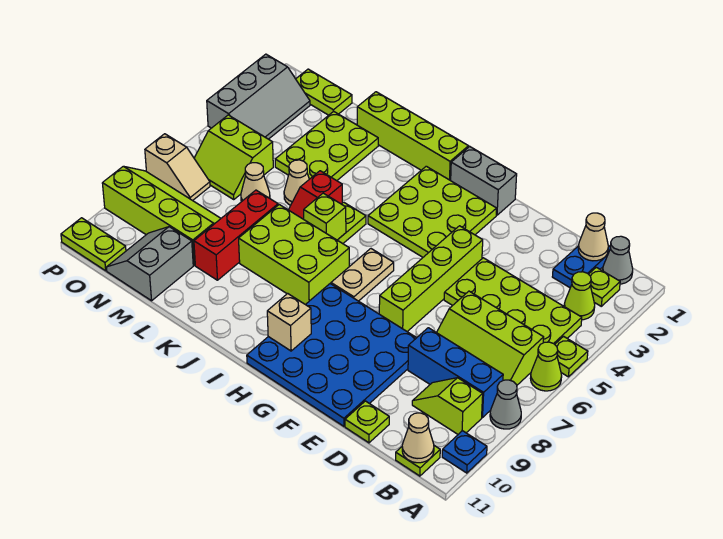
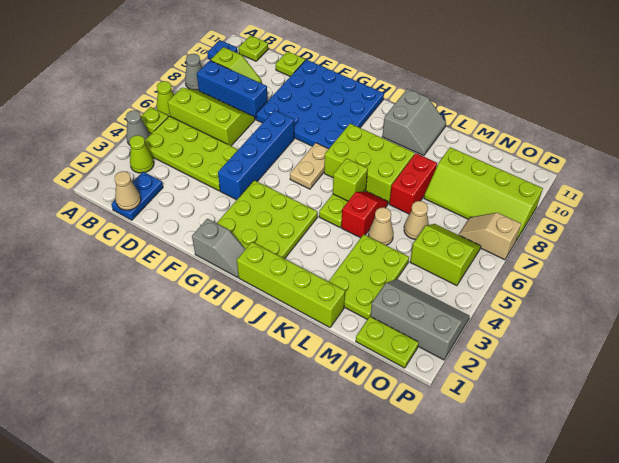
grey 1x1 cone [603,236,633,284] -> grey 1x1 cone moved to [126,110,149,145]
lime 1x1 plate [589,267,620,306] -> none
tan 1x1 cone [402,413,434,463] -> none
lime 1x4 brick [379,226,483,331] -> blue 1x4 brick [218,110,294,200]
grey 1x2 brick [451,147,517,215] -> grey 1x2 slope [192,219,245,277]
tan 1x1 brick [267,294,311,351] -> none
red 1x3 brick [194,190,278,280] -> red 1x2 brick [389,153,437,214]
grey 2x2 slope [106,227,193,301] -> grey 2x2 slope moved to [382,89,446,156]
grey 2x3 slope [207,54,310,139] -> grey 2x3 slope turned to [370,279,470,360]
lime 1x2 plate [61,218,126,271] -> none

